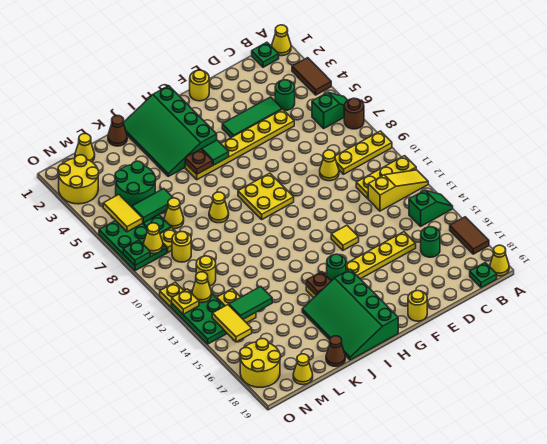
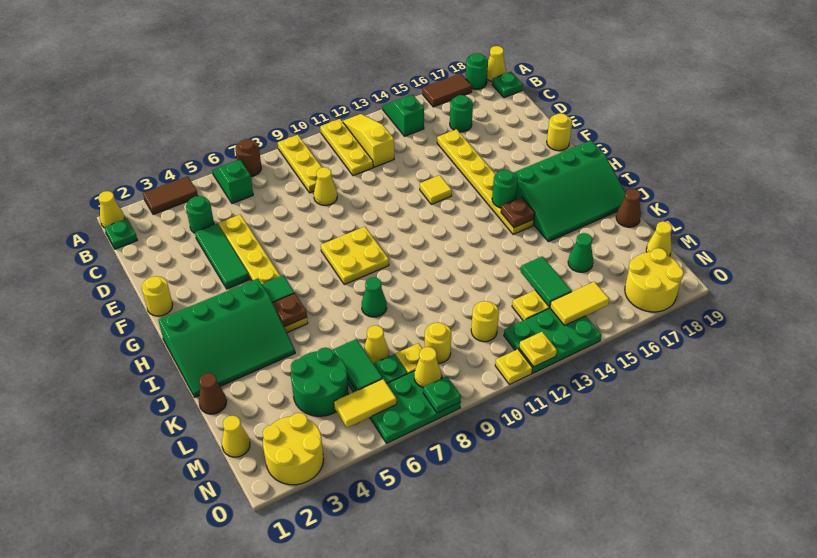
none -> green 1x1 round brick [466,53,488,89]
yellow 1x1 cone [209,192,229,223] -> green 1x1 cone [362,277,387,317]
none -> green 1x1 cone [568,233,593,272]
yellow 1x1 cone [192,272,211,303] -> none

